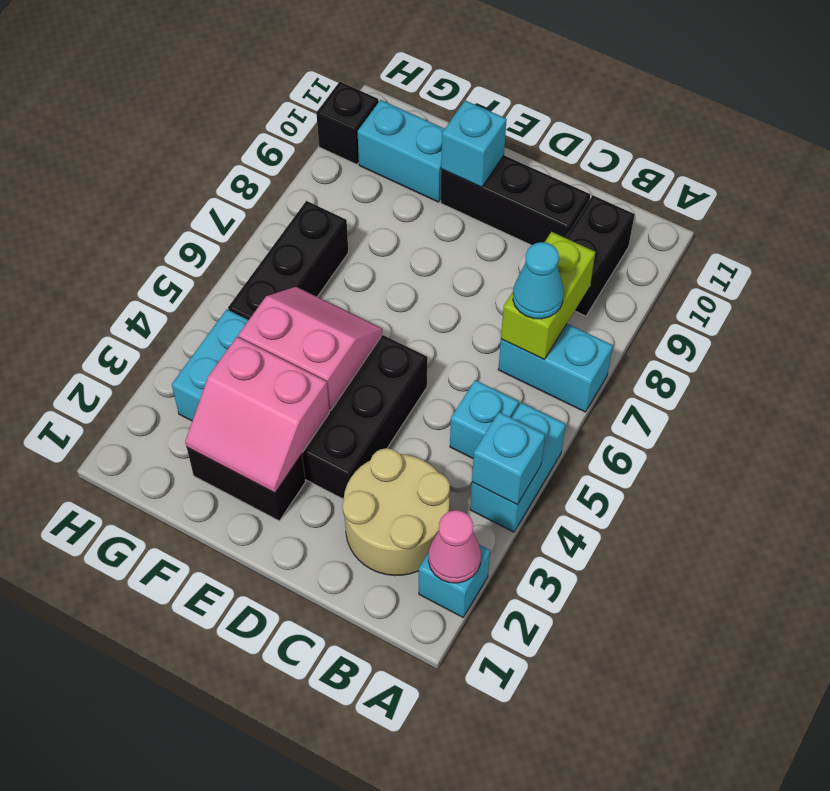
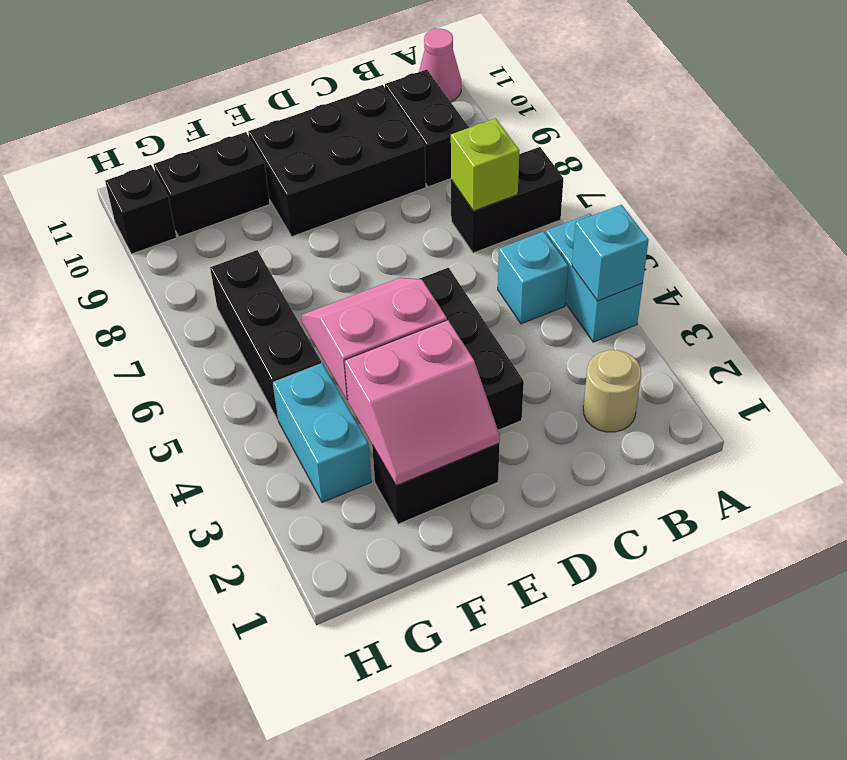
cyan 1x1 brick [419,545,490,617] -> none
pink 1x1 cone [428,510,481,583] -> pink 1x1 cone moved to [419,29,461,102]
cyan 1x2 brick [498,324,613,412] -> black 1x2 brick [451,147,563,253]
tan 2x2 round brick [343,448,450,576] -> tan 1x1 round brick [583,350,641,432]
lime 1x2 brick [501,232,595,359] -> lime 1x1 brick [451,118,519,211]
cyan 1x1 cone [513,242,564,319] -> none
black 1x3 brick [441,156,590,245] -> black 2x3 brick [248,85,426,237]
cyan 1x1 brick [441,100,507,187] -> none
cyan 1x2 brick [357,100,444,202] -> black 1x2 brick [154,132,270,237]

